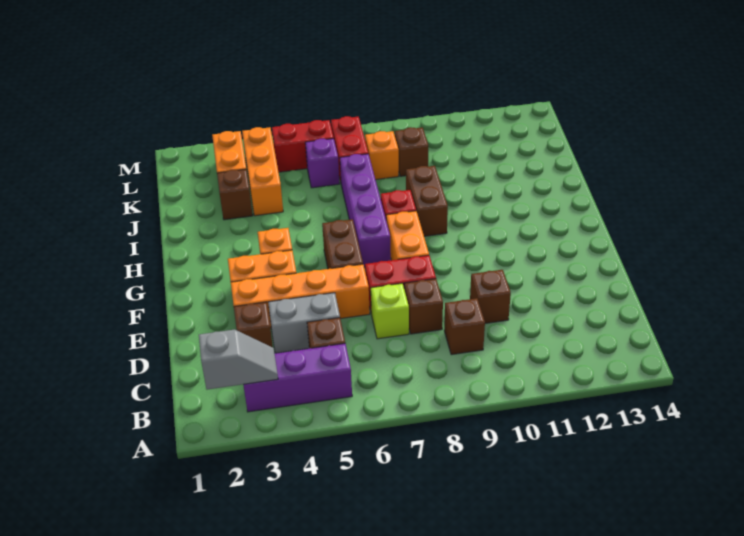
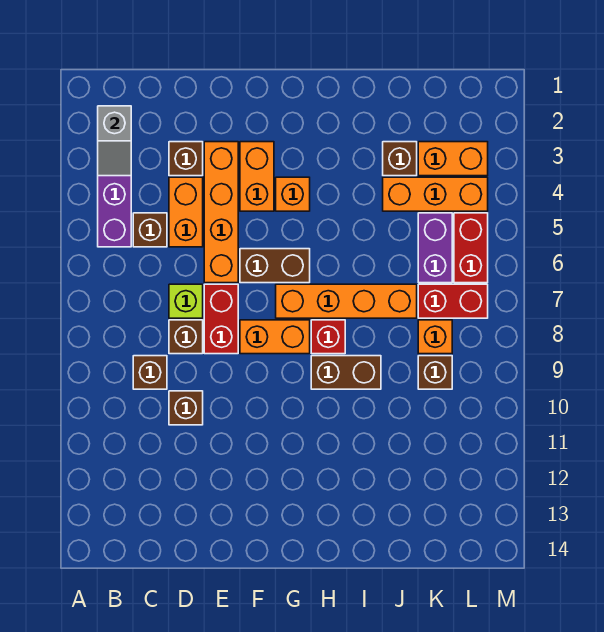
grey 1x2 brick [268,293,340,353] -> orange 1x2 brick [169,177,203,247]
purple 1x4 brick [340,154,391,267] -> orange 1x4 brick [276,284,417,318]
purple 1x1 brick [305,139,340,188] -> purple 1x2 brick [418,213,452,283]

